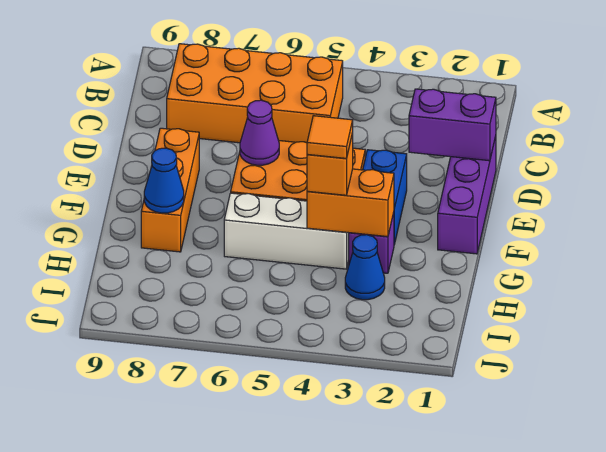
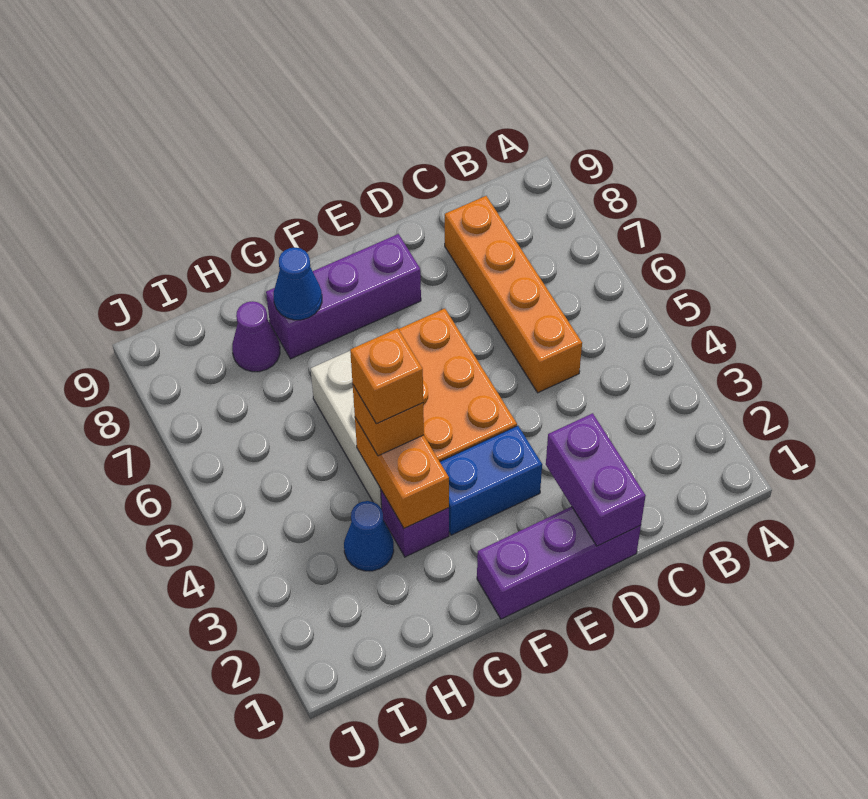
orange 2x4 brick [167,44,343,143] -> orange 1x4 brick [445,196,582,393]
purple 1x1 cone [240,100,279,165] -> purple 1x1 cone moved to [232,301,280,372]
orange 1x3 brick [141,128,199,252] -> purple 1x3 brick [266,234,421,359]
orange 1x1 tile [307,116,353,159] -> orange 1x1 brick [350,328,423,424]

